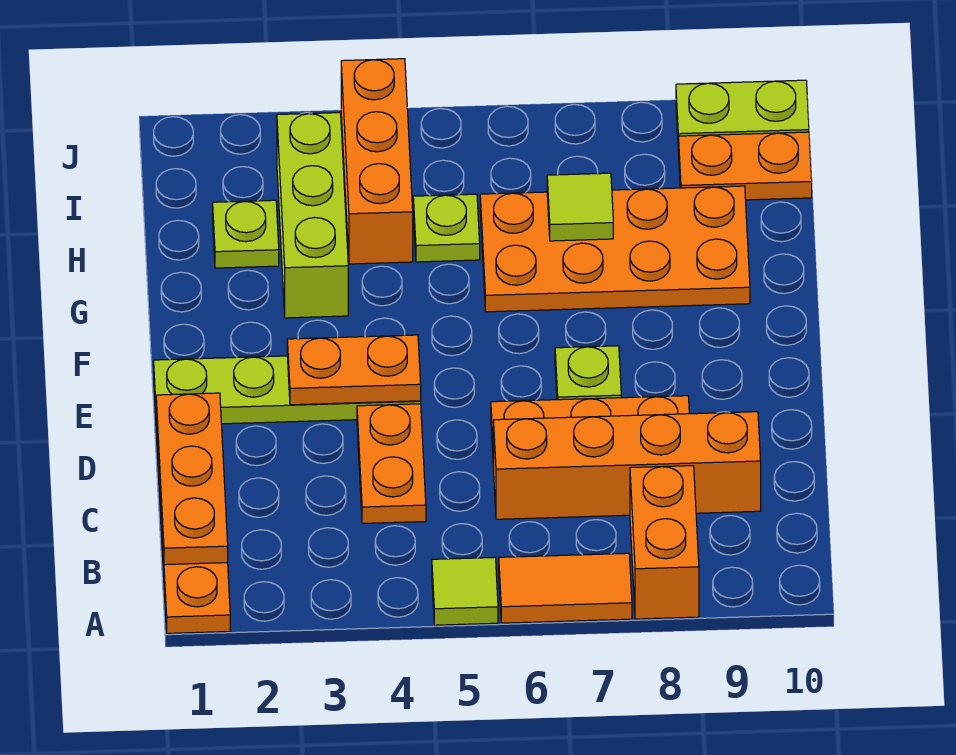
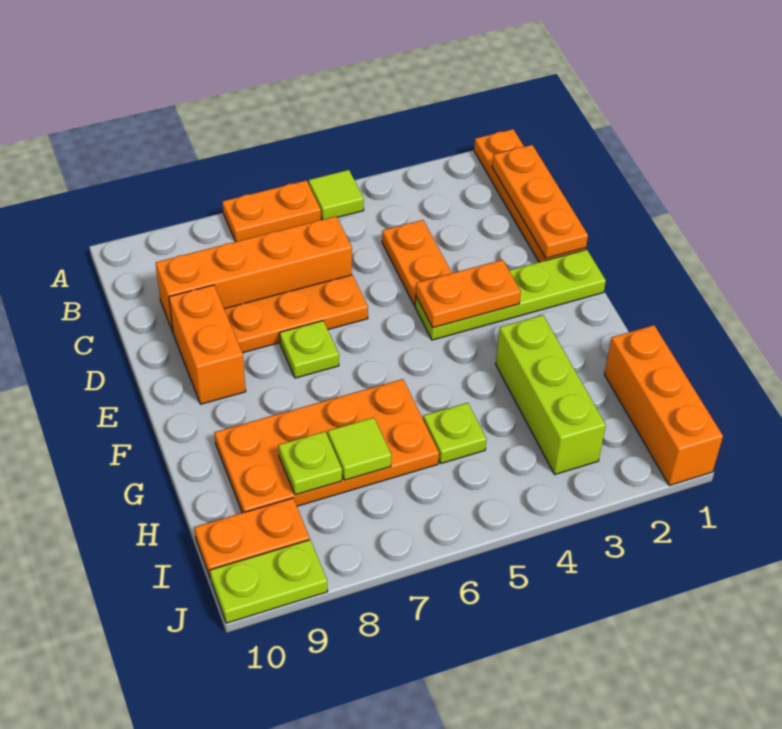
orange 1x2 tile [499,553,632,623] -> orange 1x2 plate [222,180,321,242]
orange 1x2 brick [630,466,699,619] -> orange 1x2 brick moved to [169,285,246,404]
lime 1x1 plate [213,200,279,268] -> lime 1x1 plate moved to [279,432,342,495]
orange 1x3 brick [341,59,413,264] -> orange 1x3 brick moved to [604,325,723,485]

